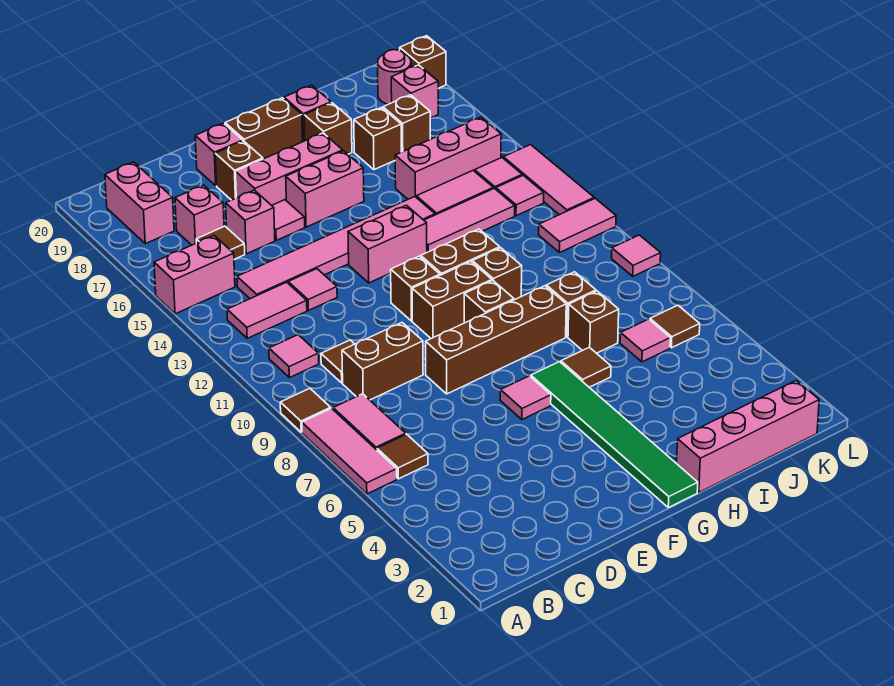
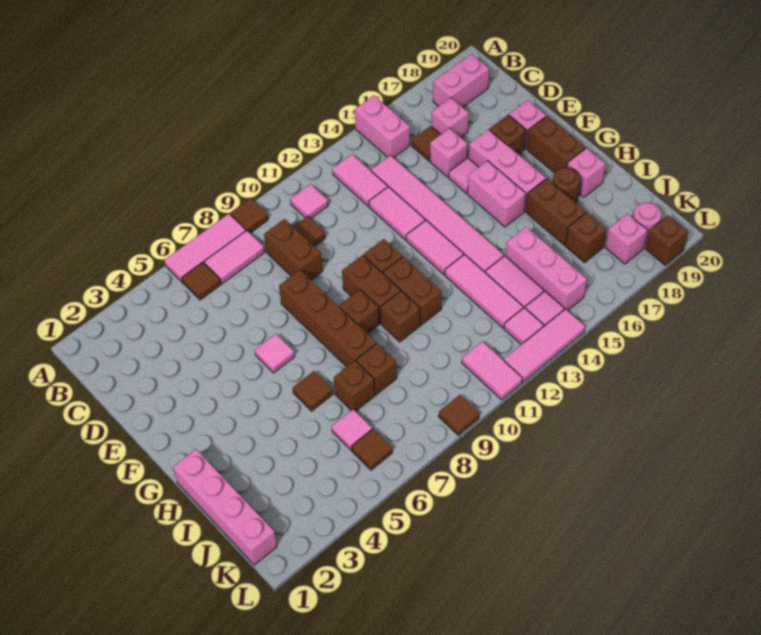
pink 1x1 tile [288,269,337,311] -> pink 1x2 tile [369,187,425,240]
pink 1x2 brick [348,205,427,283] -> pink 1x2 tile [406,220,464,274]
green 1x6 tile [531,362,698,508] -> none
brown 1x1 brick [304,103,352,154] -> brown 1x1 round brick [553,168,580,203]
brown 1x1 brick [354,108,401,170] -> brown 1x2 brick [526,179,586,245]
pink 1x1 tile [612,235,661,276] -> brown 1x1 tile [439,395,479,435]

